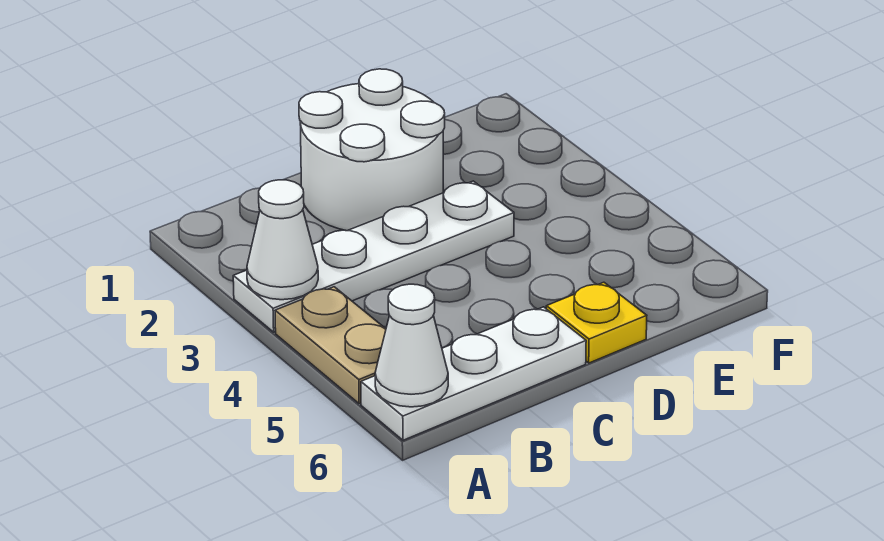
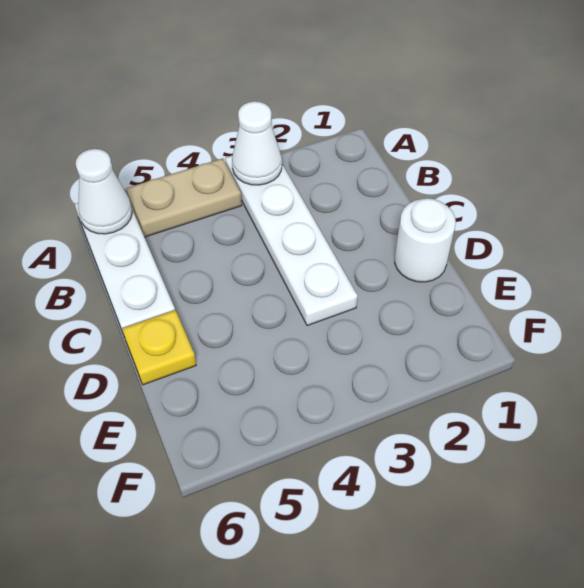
white 2x2 round brick [299,69,445,231] -> white 1x1 round brick [395,198,456,282]

